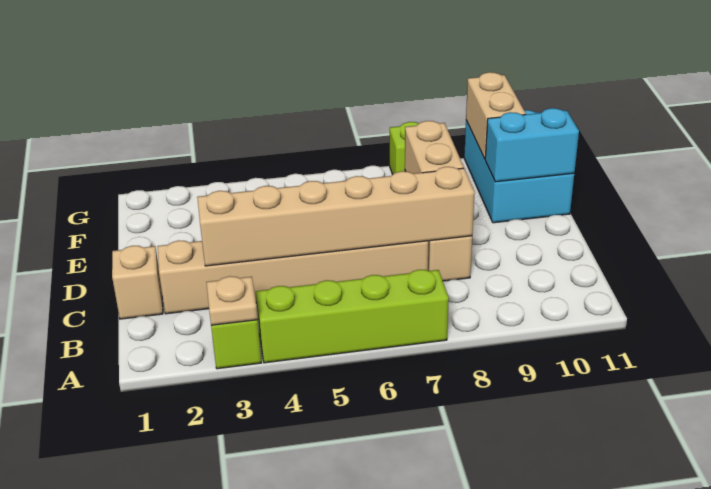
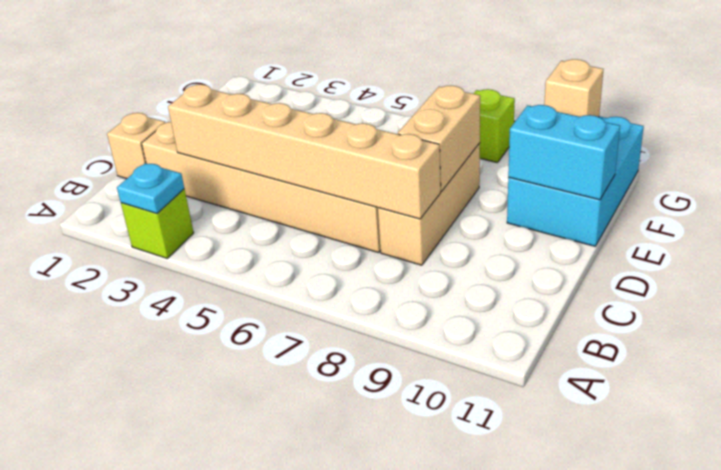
tan 1x1 plate [206,276,258,325] -> cyan 1x1 plate [117,163,184,213]
lime 1x4 brick [256,270,449,363] -> none
tan 1x2 brick [466,72,526,159] -> tan 1x1 brick [544,59,604,117]

